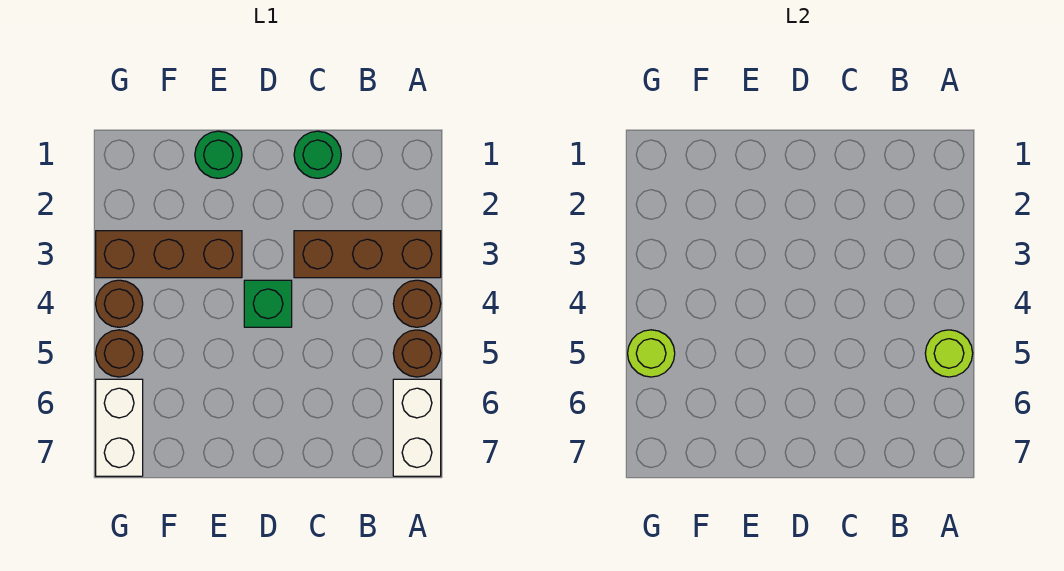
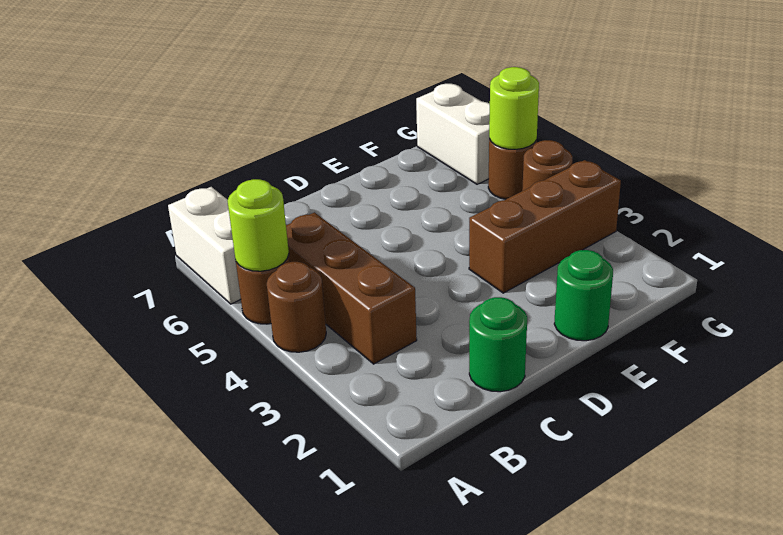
brown 1x3 brick [294,231,441,278] -> brown 1x3 brick turned to [286,212,417,364]
green 1x1 brick [244,280,292,327] -> none

